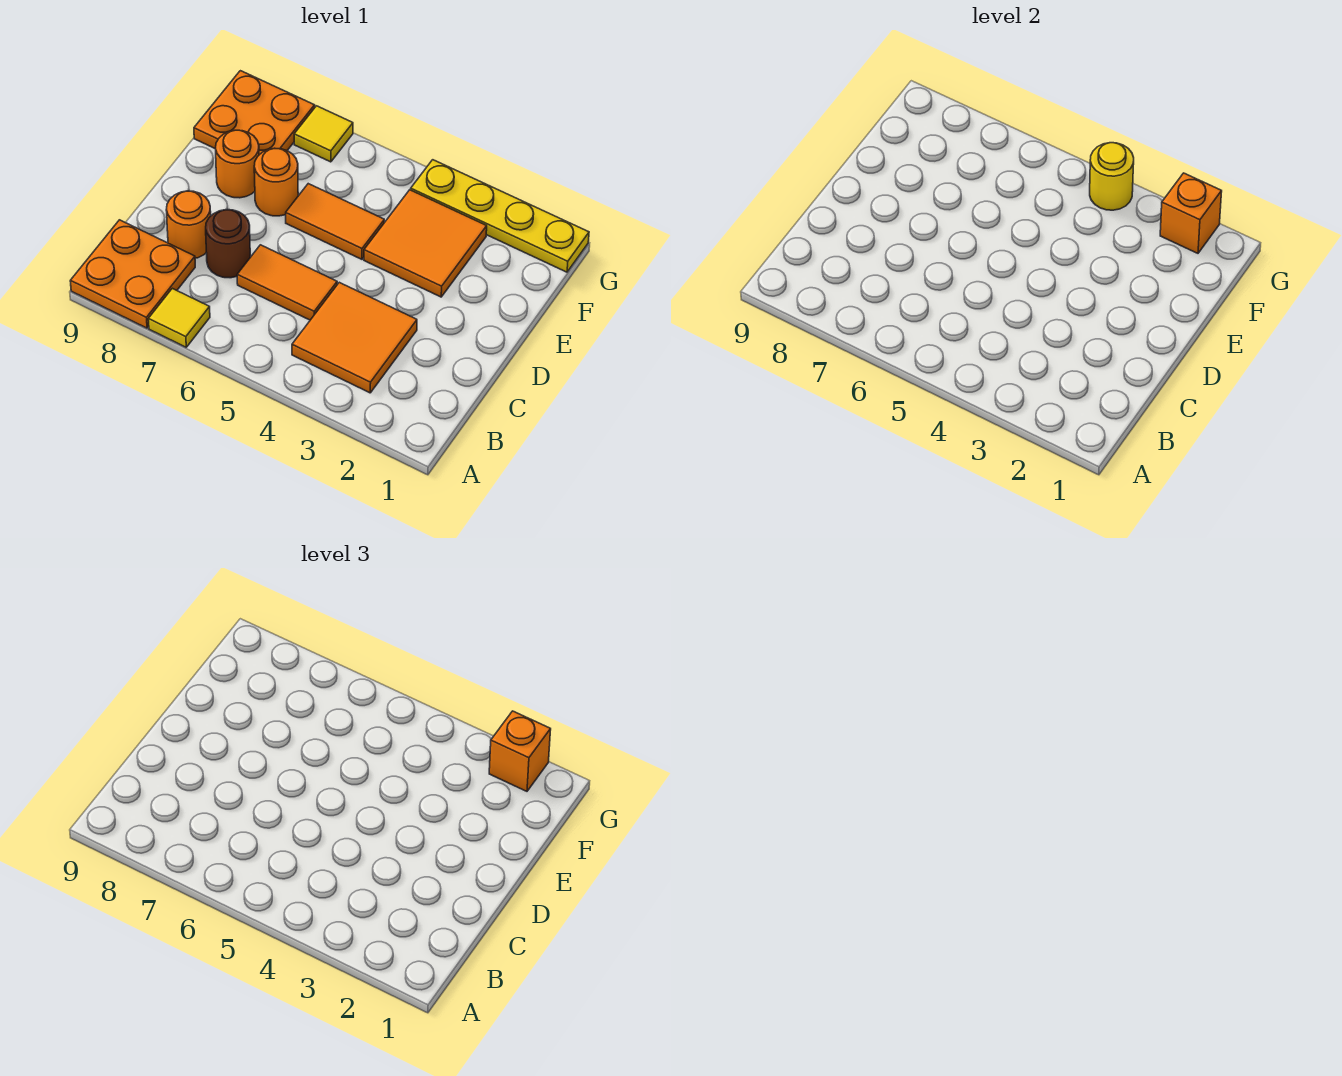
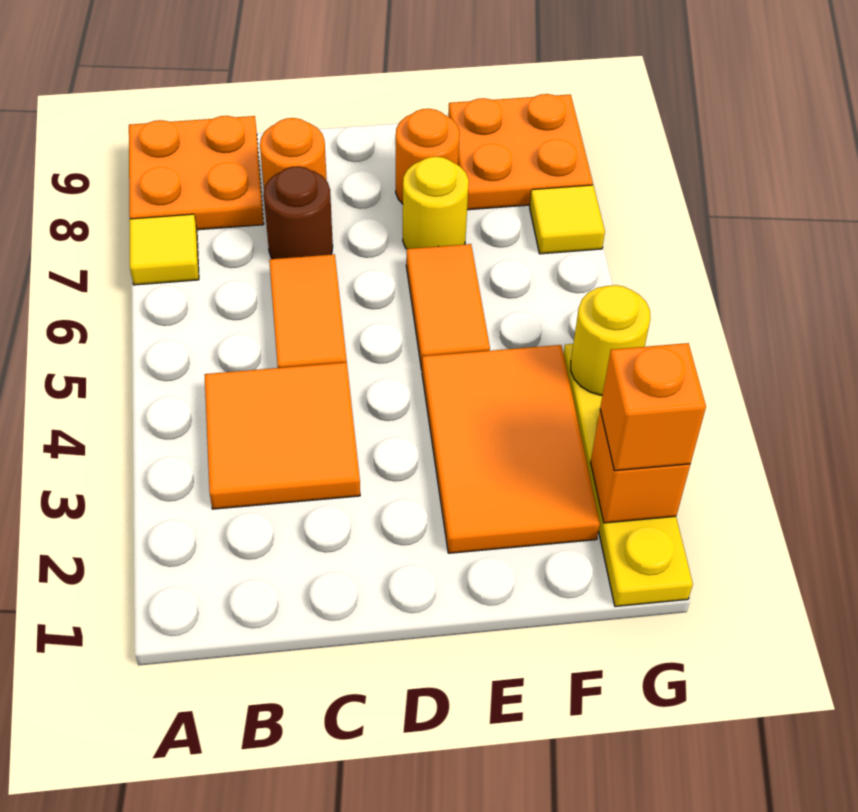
orange 2x2 tile [364,190,487,297] -> orange 2x3 tile [422,345,600,553]
orange 1x1 round brick [254,148,298,216] -> yellow 1x1 round brick [403,157,469,249]

